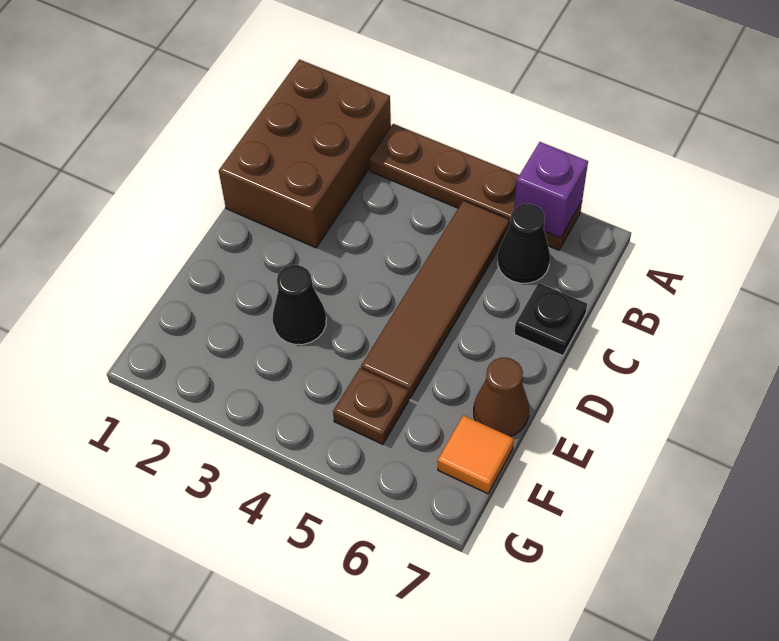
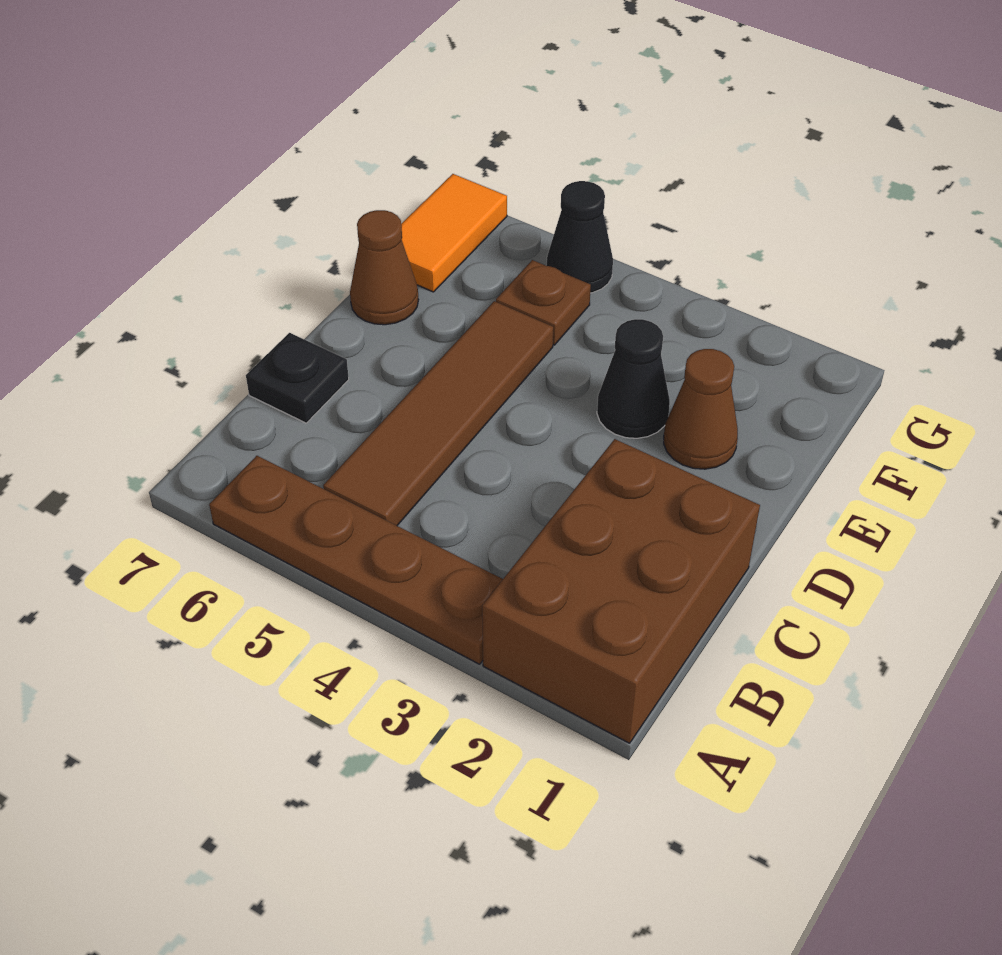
purple 1x1 brick [514,142,588,238] -> none
black 1x1 cone [498,204,550,283] -> black 1x1 cone moved to [546,181,613,293]
none -> brown 1x1 cone [664,349,738,469]
orange 1x1 tile [438,415,514,494] -> orange 1x2 tile [401,174,507,292]

